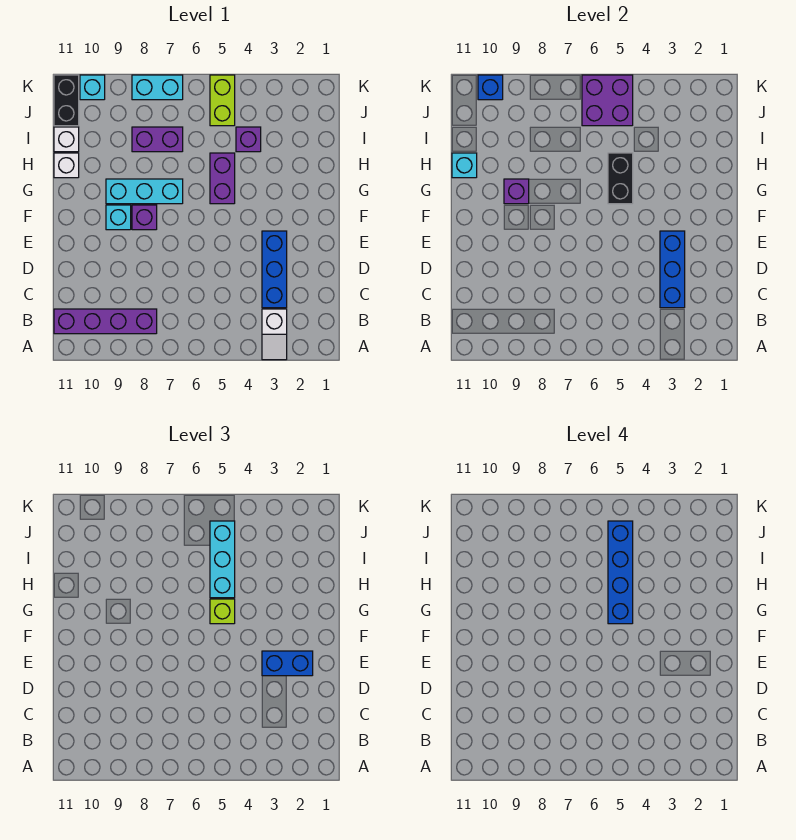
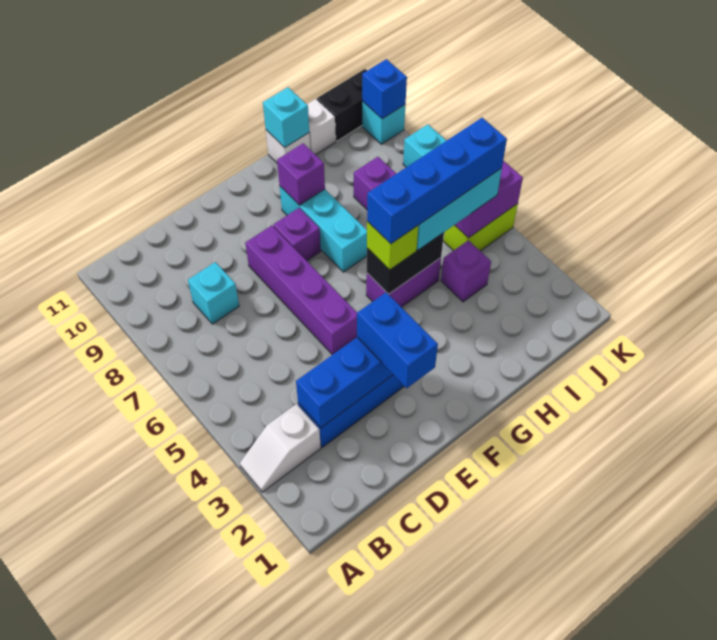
purple 1x4 brick [54,309,157,334] -> purple 1x4 brick moved to [245,225,357,355]
cyan 1x1 brick [106,205,131,230] -> cyan 1x1 brick moved to [188,262,239,324]

